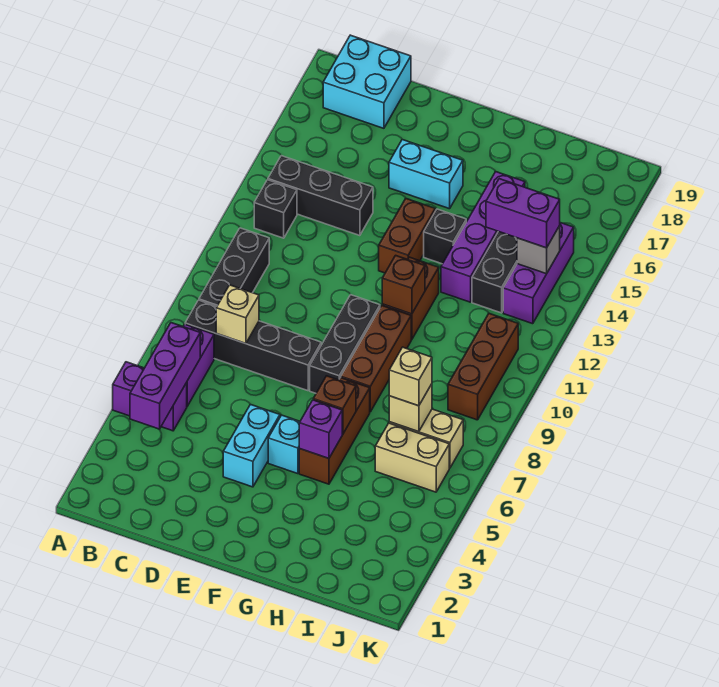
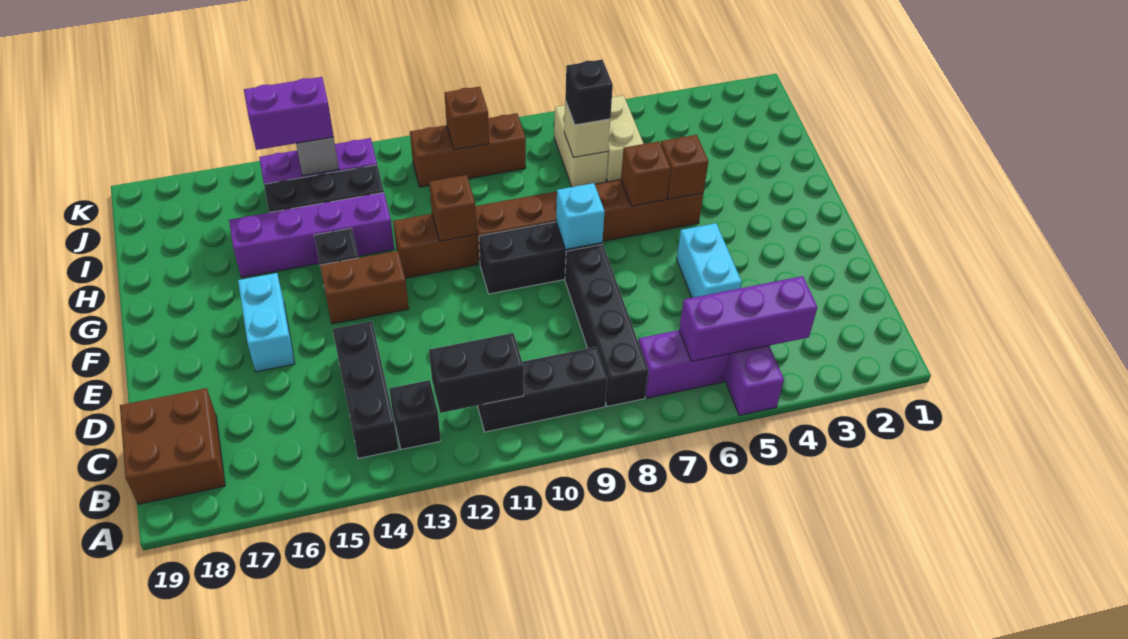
none -> black 1x2 brick [429,333,524,413]
cyan 2x2 brick [323,35,411,128] -> brown 2x2 brick [120,388,225,504]
tan 1x1 brick [216,285,259,344] -> none
cyan 1x2 brick [223,404,280,487] -> cyan 1x2 brick turned to [677,223,742,298]
cyan 1x1 brick [268,415,300,474] -> cyan 1x1 brick moved to [556,183,605,249]
purple 1x1 brick [299,400,342,458] -> brown 1x1 brick [661,135,709,199]
tan 1x1 brick [389,347,432,406] -> black 1x1 brick [565,60,613,125]
purple 1x2 brick [486,179,560,248] -> purple 1x2 brick turned to [244,77,334,150]
none -> brown 1x1 brick [445,87,489,150]

